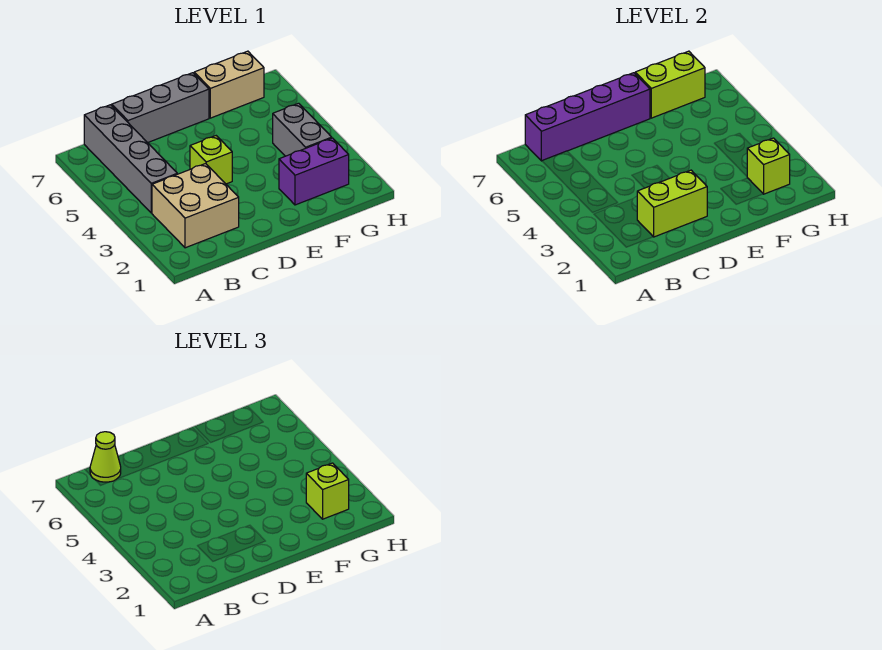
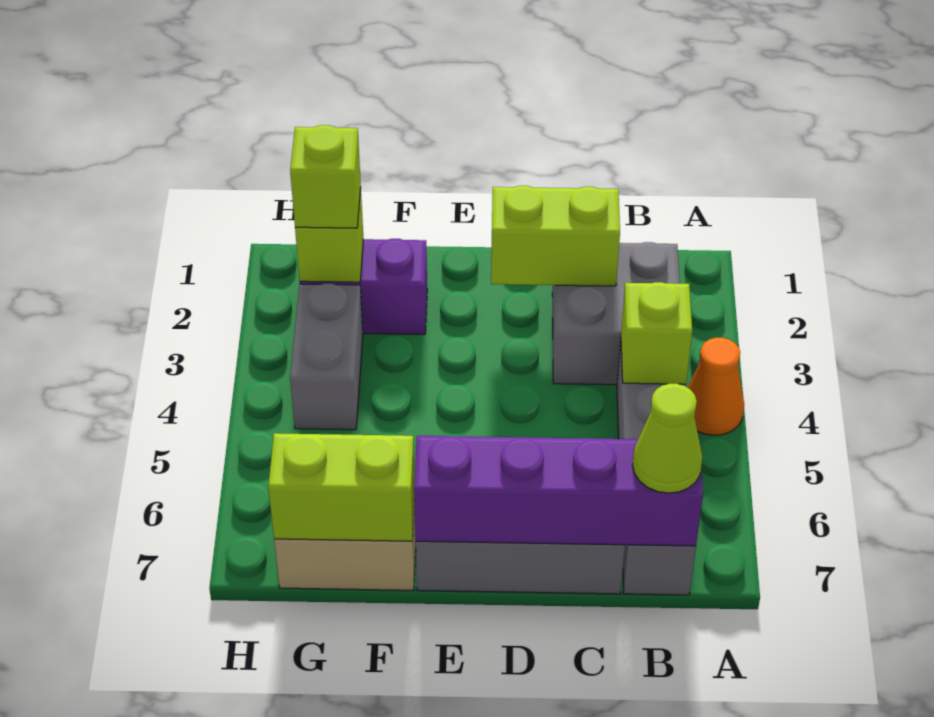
none -> orange 1x1 cone [688,338,744,435]
tan 2x2 brick [152,164,239,248] -> grey 2x2 brick [552,242,680,385]
lime 1x1 brick [190,136,232,184] -> lime 1x1 brick moved to [621,282,692,384]

